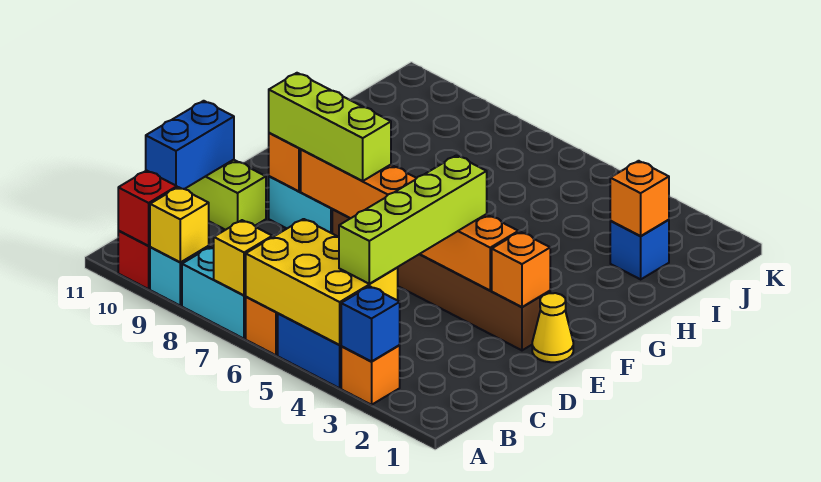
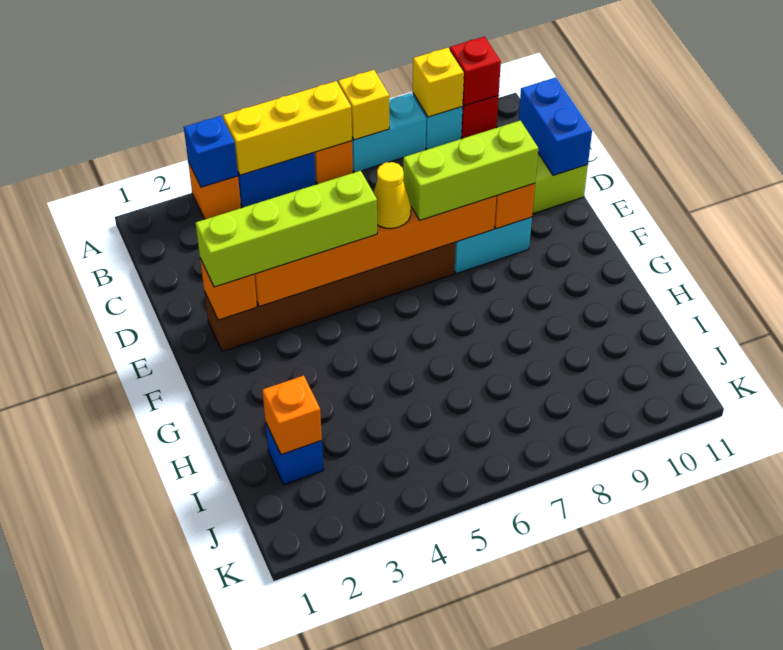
yellow 2x3 brick [246,219,398,345] -> yellow 1x3 brick [223,81,352,175]
lime 1x4 brick [339,155,487,284] -> lime 1x4 brick turned to [196,171,377,287]
yellow 1x1 cone [532,293,573,362] -> yellow 1x1 cone moved to [374,162,411,229]

